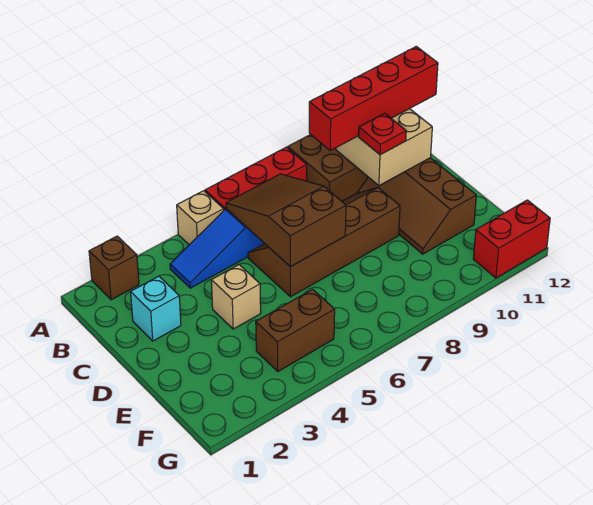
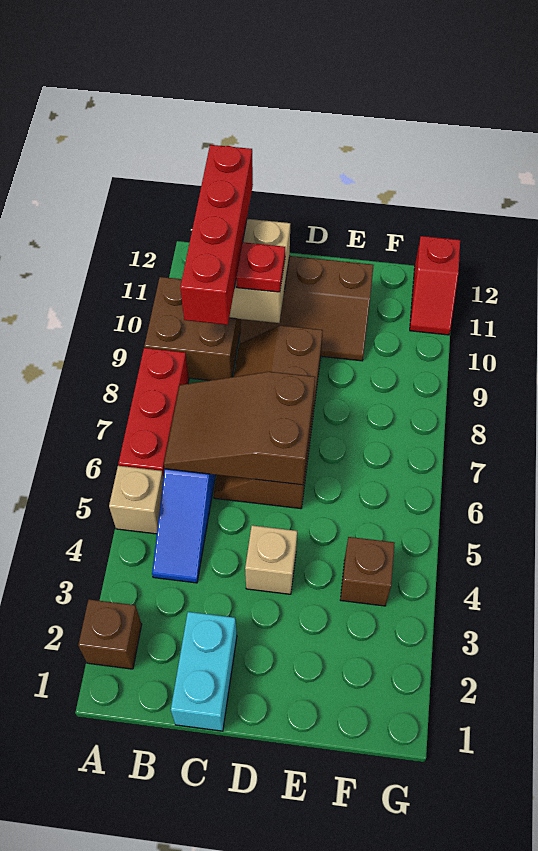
cyan 1x1 brick [131,276,181,341] -> cyan 1x2 brick [171,612,237,731]
brown 1x2 brick [256,289,335,371] -> brown 1x1 brick [340,537,395,606]
red 1x2 brick [473,200,550,278] -> red 1x2 slope [410,236,460,335]

